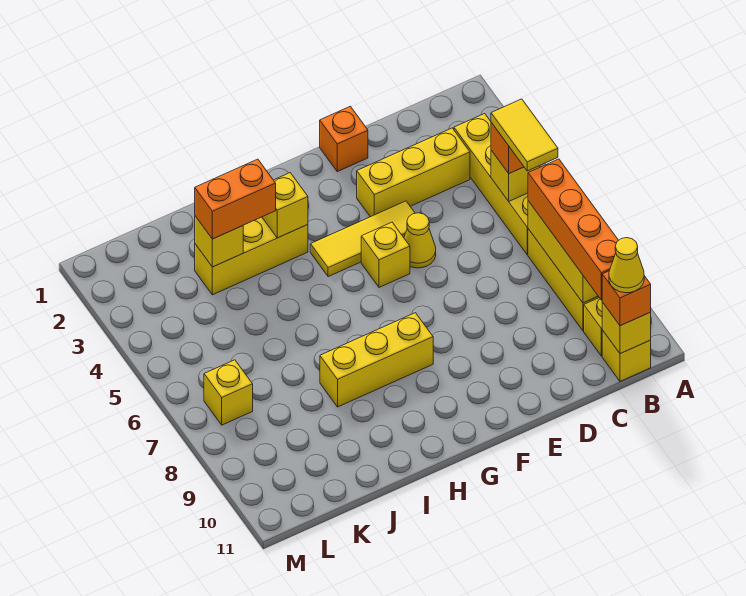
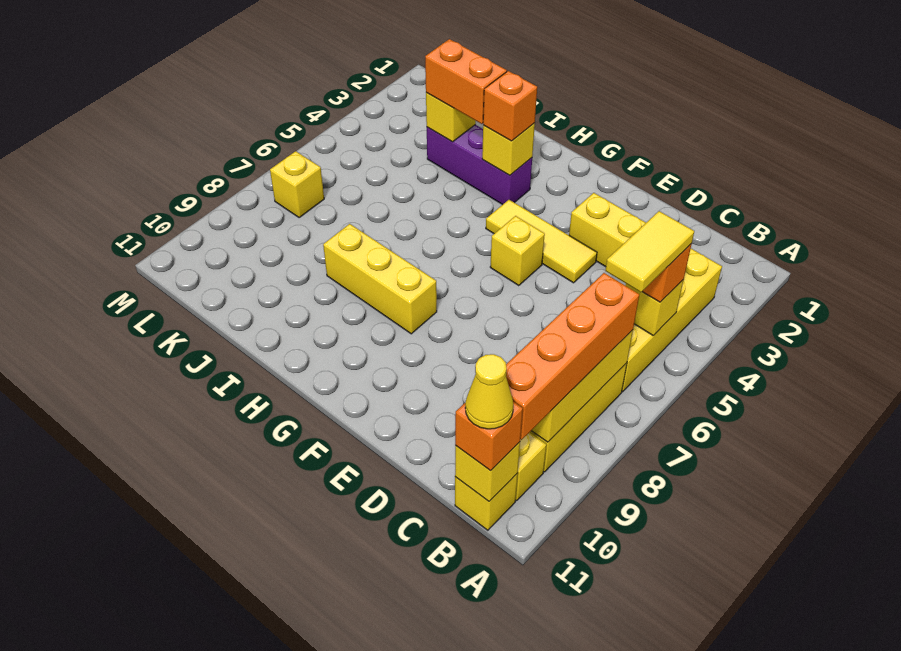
orange 1x1 brick [320,106,368,172] -> orange 1x1 brick moved to [483,71,537,141]
yellow 1x1 cone [404,213,436,268] -> none
yellow 1x3 brick [195,217,308,295] -> purple 1x3 brick [427,125,532,205]

